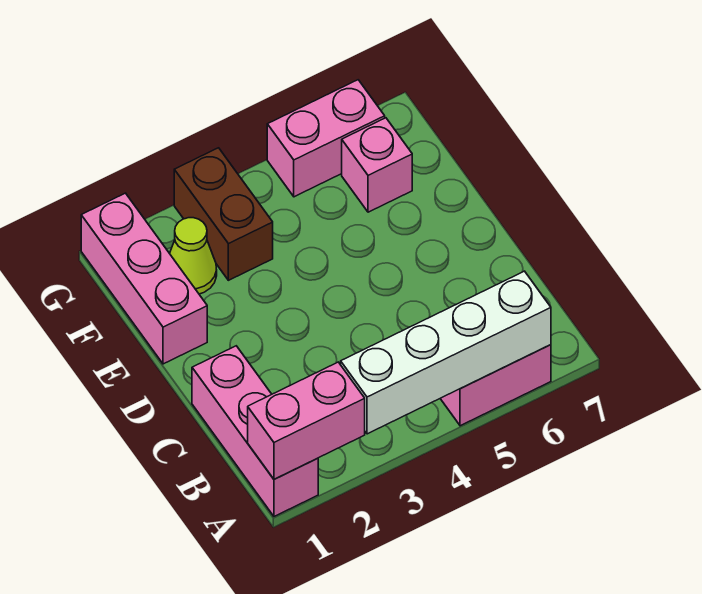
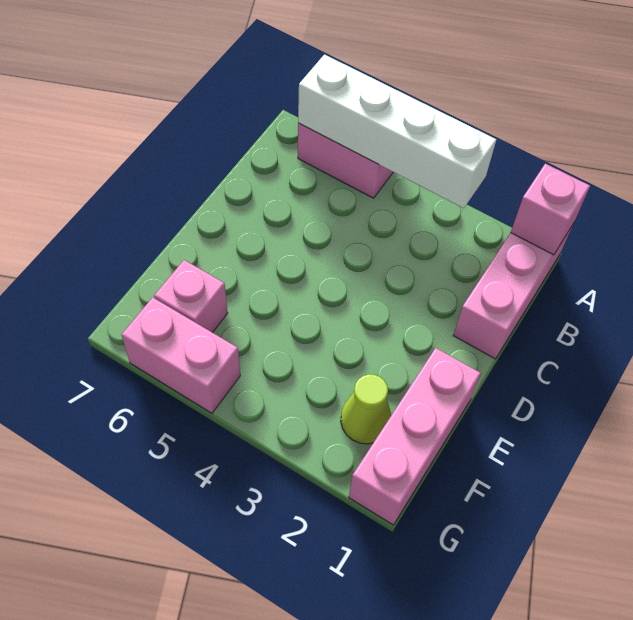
pink 1x2 brick [248,362,365,479] -> pink 1x1 brick [511,164,590,255]
brown 1x2 brick [174,148,273,280] -> none

